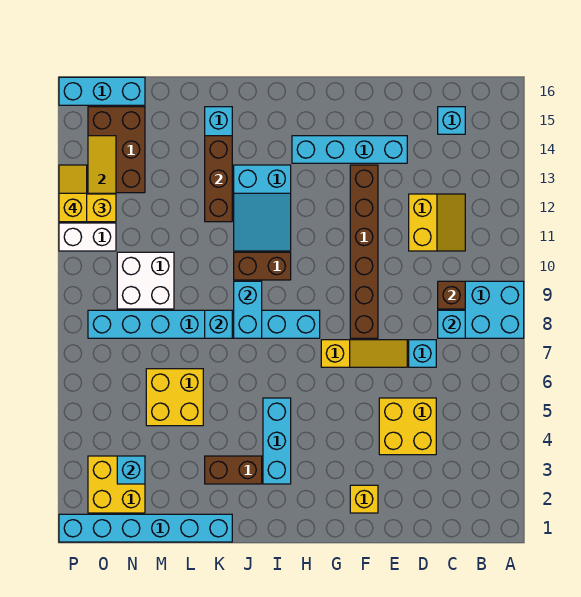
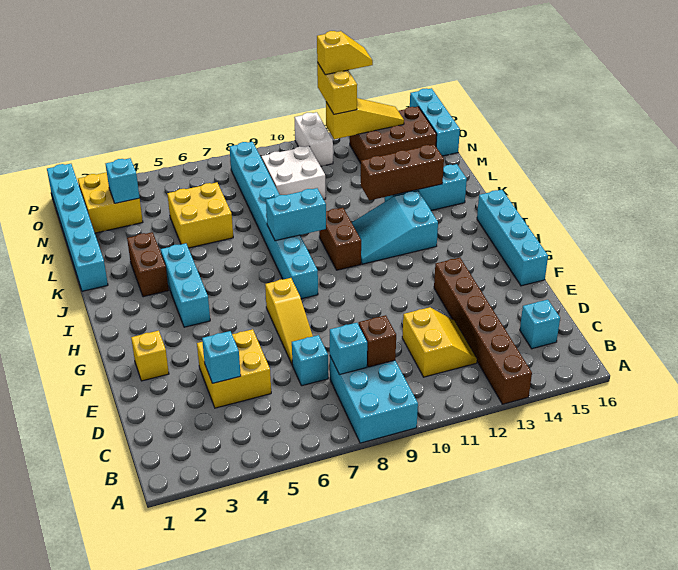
yellow 2x2 slope [409,194,465,251] -> yellow 2x2 slope turned to [402,307,477,377]
cyan 1x4 brick [292,136,407,163] -> cyan 1x4 brick moved to [477,190,548,286]
brown 1x6 brick [350,165,378,338] -> brown 1x6 brick turned to [434,258,532,404]
cyan 1x3 brick [263,398,291,484] -> cyan 1x3 brick turned to [161,243,210,327]
cyan 1x1 brick [205,310,232,338] -> cyan 1x1 brick moved to [202,331,241,383]

